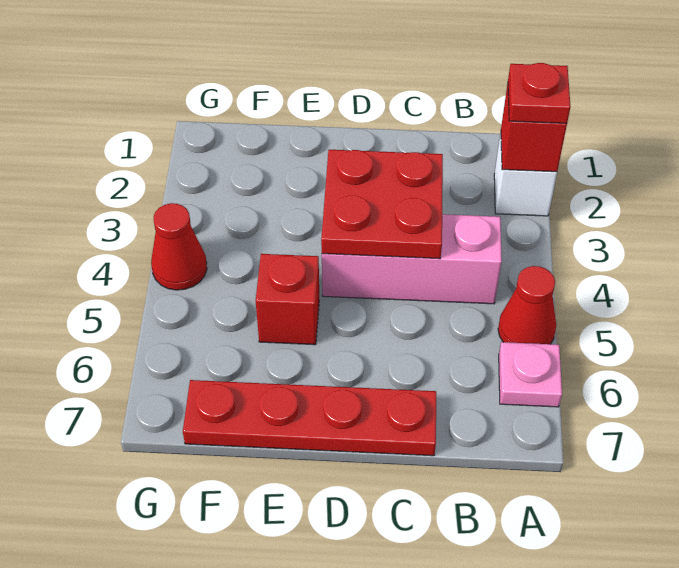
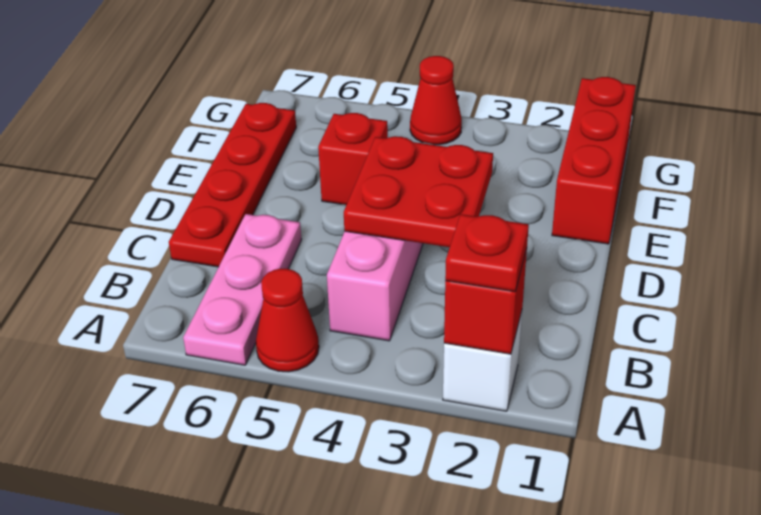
pink 1x1 plate [499,342,562,407] -> pink 1x3 plate [183,214,302,365]
none -> red 1x3 brick [552,77,636,244]

